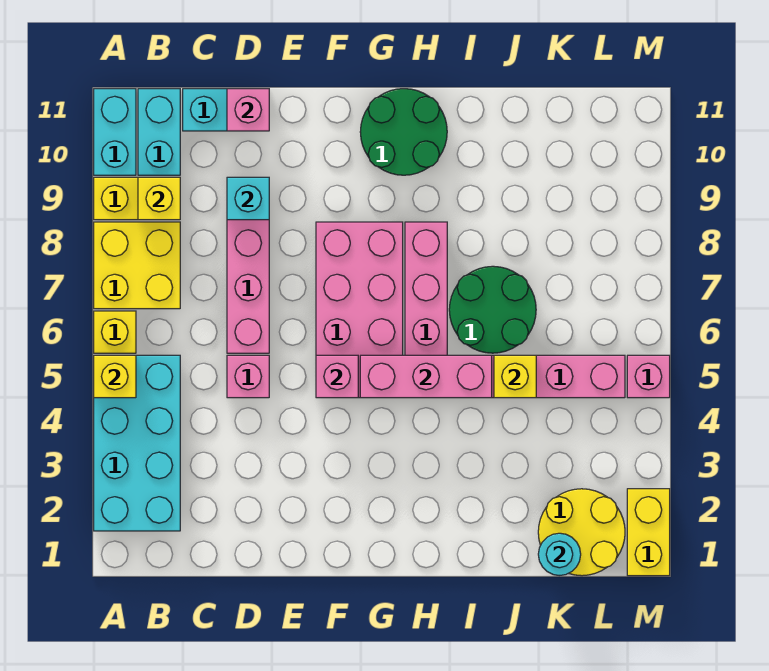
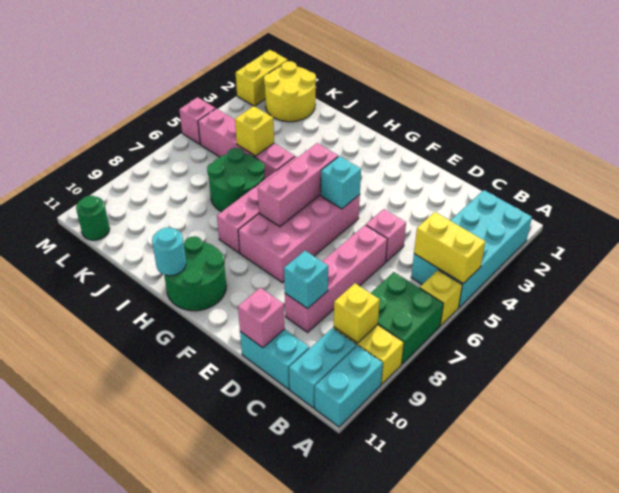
yellow 1x1 brick [94,355,136,398] -> yellow 1x2 brick [414,212,486,284]
yellow 2x2 brick [94,222,180,309] -> green 2x2 brick [371,272,443,364]
pink 1x1 brick [316,355,358,398] -> cyan 1x1 brick [321,156,361,209]
pink 1x3 brick [360,355,492,398] -> pink 1x3 brick turned to [258,143,338,227]
cyan 1x1 round brick [538,533,581,576] -> cyan 1x1 round brick moved to [152,228,186,276]
none -> green 1x1 round brick [76,196,110,240]

